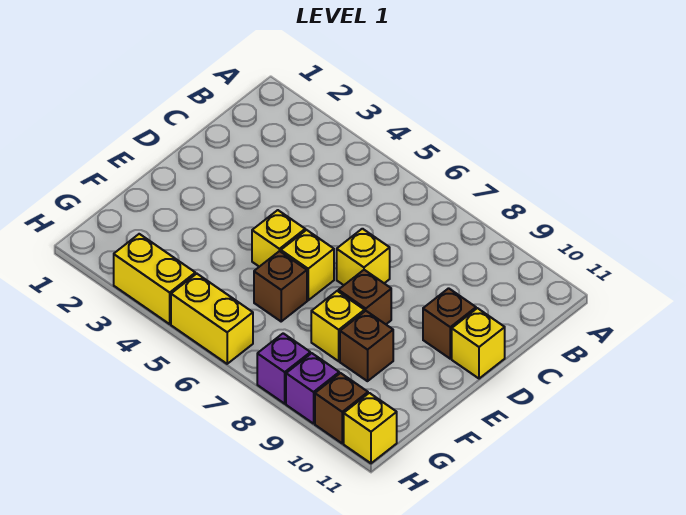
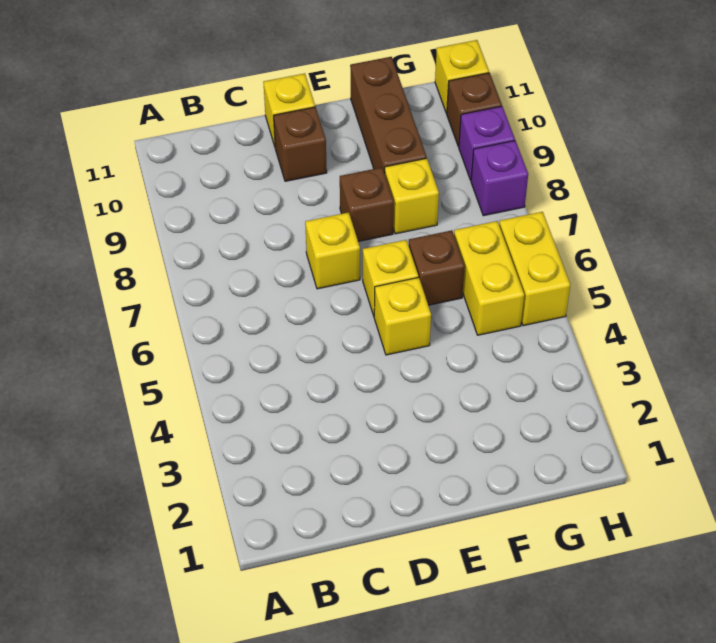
brown 1x1 brick [340,311,393,381] -> brown 1x3 brick [351,57,426,173]
yellow 1x2 brick [114,234,195,324] -> yellow 1x2 brick moved to [454,221,524,335]

